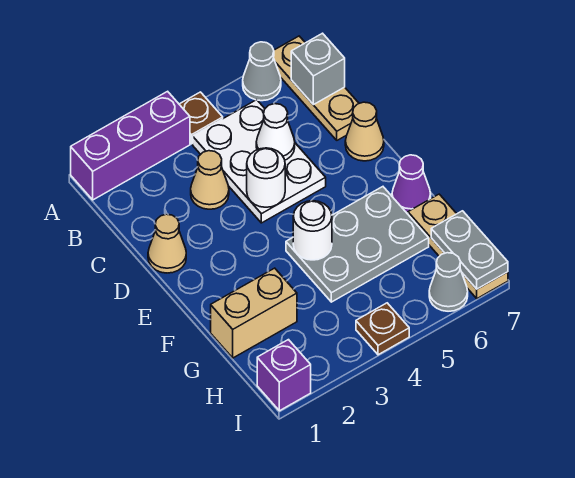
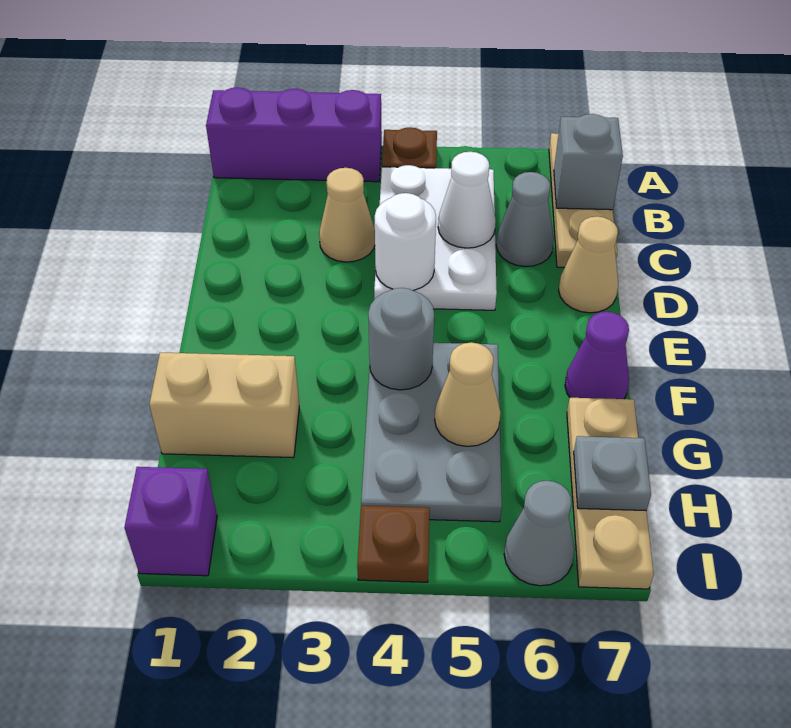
grey 1x1 cone [243,42,281,101] -> grey 1x1 cone moved to [496,172,554,267]
tan 1x1 cone [148,214,186,273] -> tan 1x1 cone moved to [435,342,501,446]
grey 2x3 plate [286,187,429,302] -> grey 2x3 plate turned to [361,343,502,522]
white 1x1 round brick [293,201,332,260] -> grey 1x1 round brick [368,288,434,390]
grey 1x2 plate [431,211,508,289] -> grey 1x1 plate [574,436,651,511]

